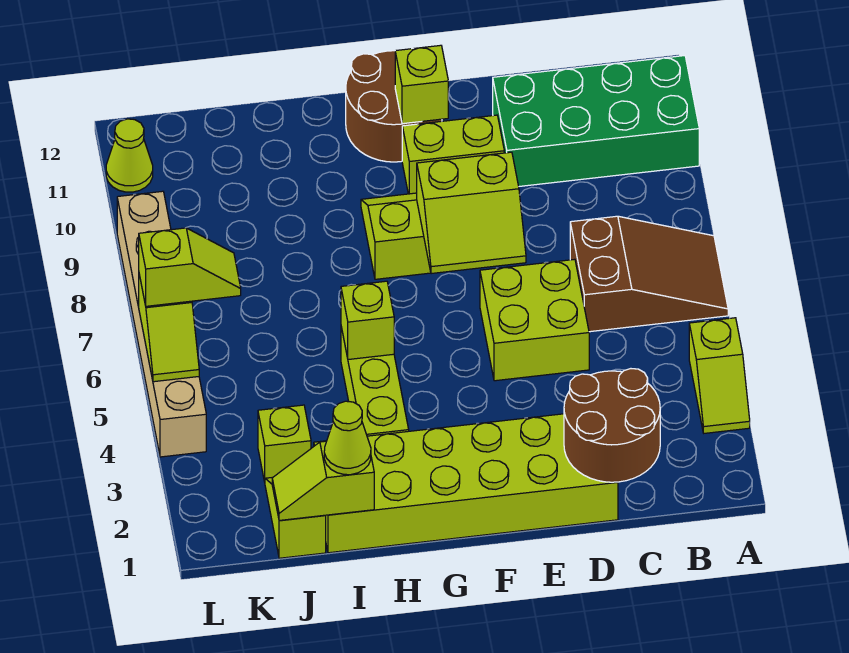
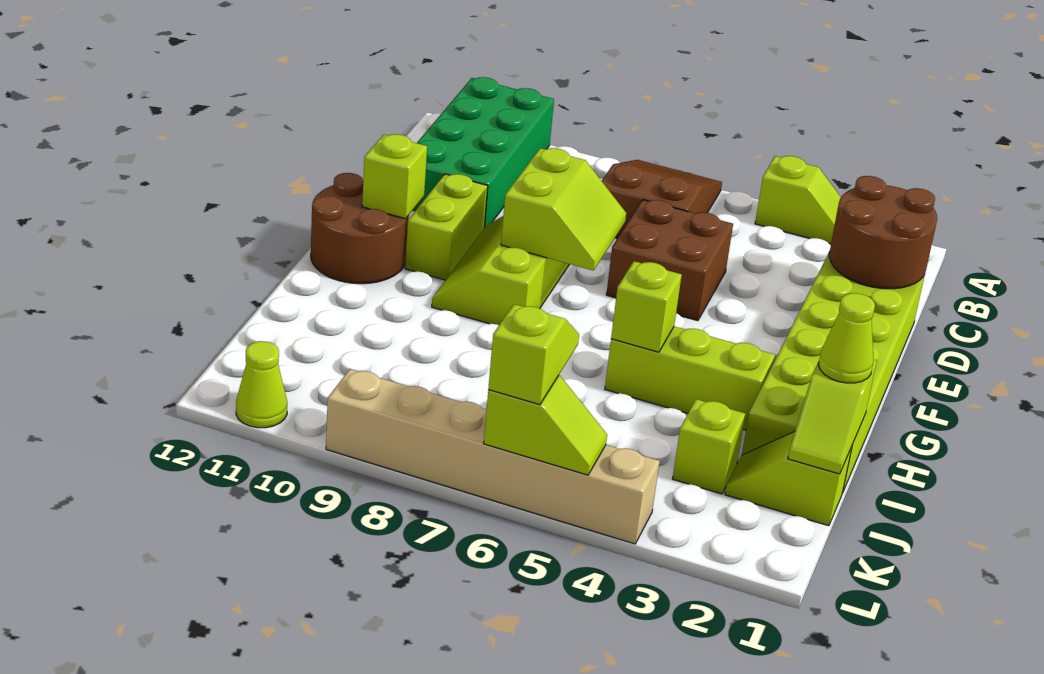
lime 2x2 brick [480,259,589,381] -> brown 2x2 brick [606,200,733,321]

